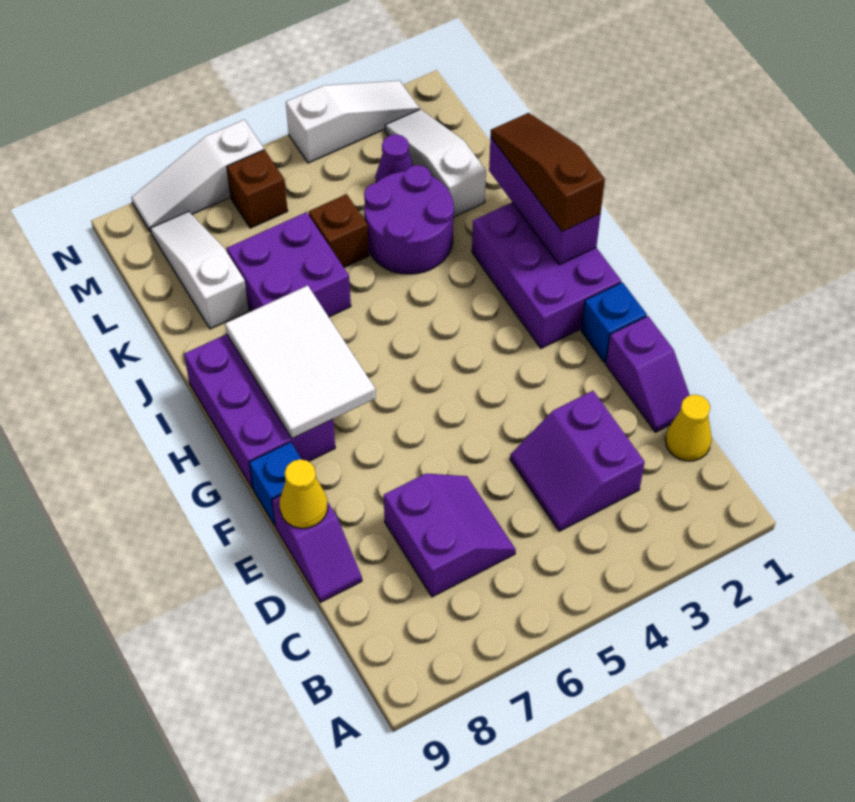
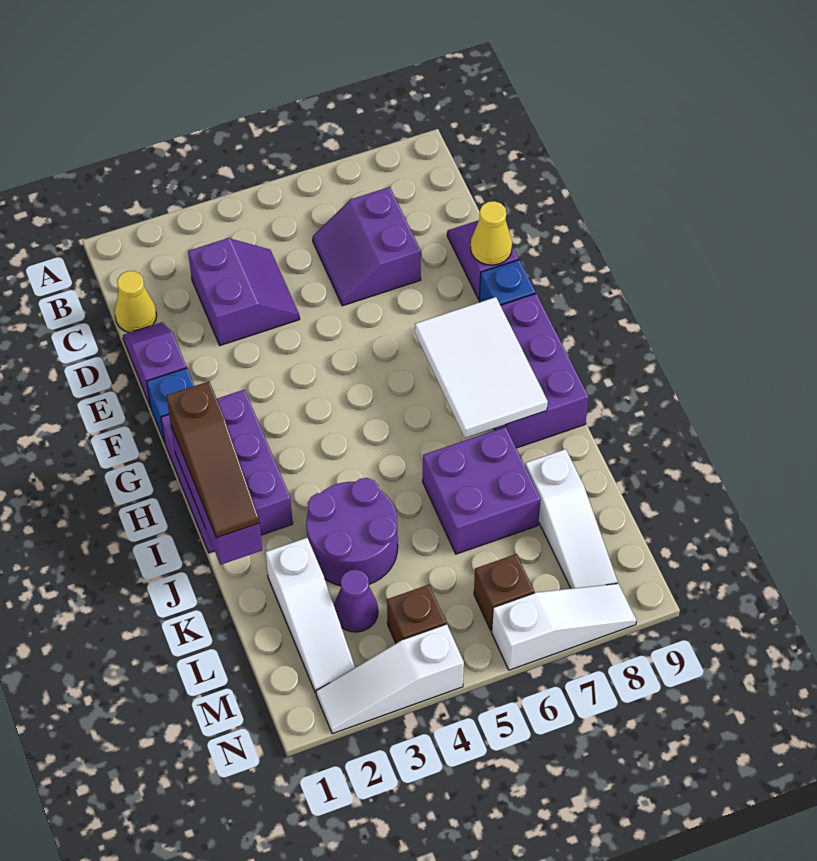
brown 1x1 brick [309,194,369,267] -> brown 1x1 brick moved to [387,585,446,643]

